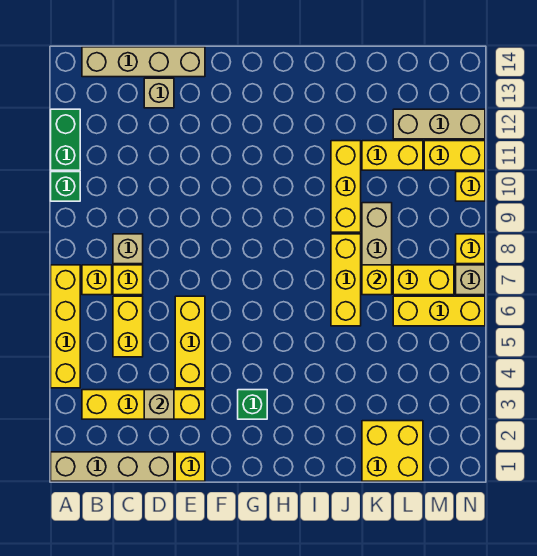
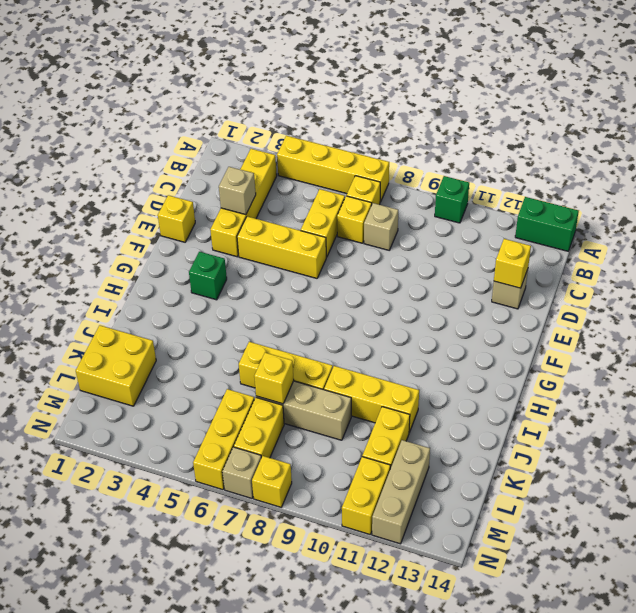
tan 1x4 brick [51,452,174,481] -> none
green 1x2 brick [51,109,80,170] -> green 1x2 brick moved to [515,197,579,251]
tan 1x4 brick [82,47,205,77] -> none
yellow 1x2 brick [113,296,143,357] -> yellow 1x2 brick turned to [301,189,345,257]
yellow 1x1 brick [456,172,485,201] -> yellow 1x1 brick moved to [494,239,531,288]

